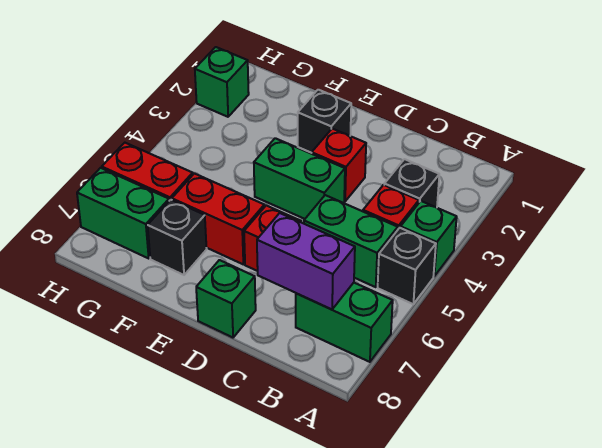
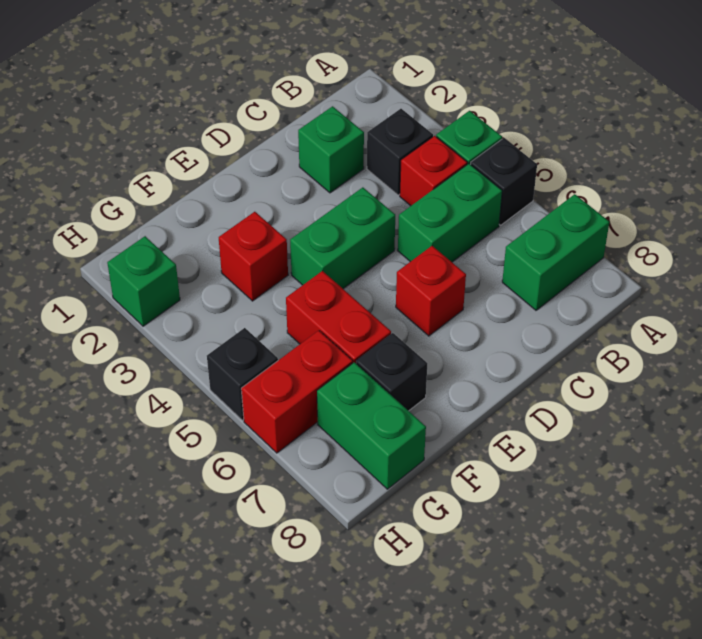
purple 1x2 brick [257,213,355,309] -> none
red 1x1 brick [312,129,366,201] -> red 1x1 brick moved to [219,212,288,301]
green 1x1 brick [196,260,256,338] -> green 1x1 brick moved to [298,106,364,193]
black 1x1 brick [298,90,351,153] -> black 1x1 brick moved to [207,328,278,420]
red 1x2 brick [172,174,264,264] -> red 1x2 brick turned to [286,271,391,363]
green 1x2 brick [77,168,169,258] -> green 1x2 brick turned to [317,362,426,489]

